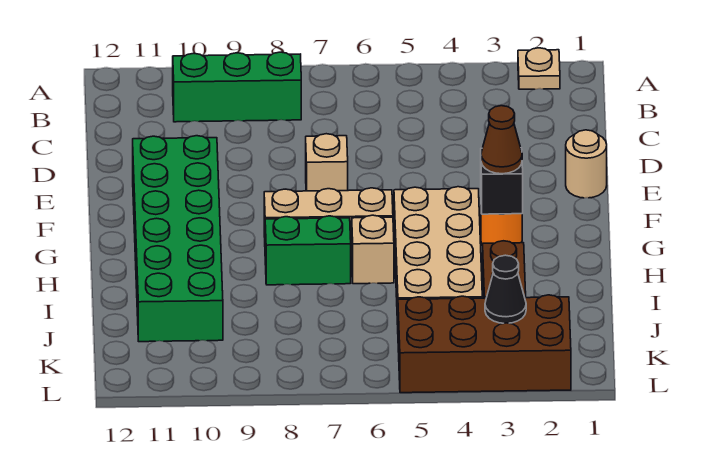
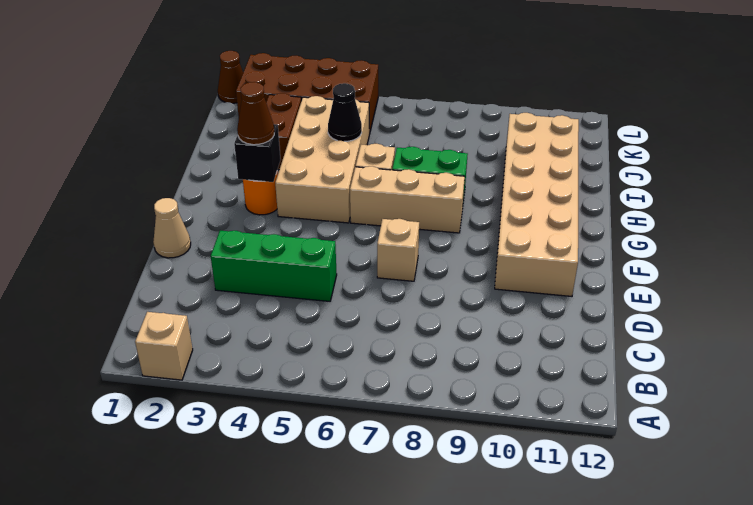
tan 1x1 plate [518,48,560,89] -> tan 1x1 brick [135,312,193,380]
green 1x3 brick [173,52,301,122] -> green 1x3 brick moved to [211,231,337,301]
tan 1x1 round brick [566,130,607,198] -> tan 1x1 cone [153,198,191,258]
green 2x6 brick [133,136,223,342] -> tan 2x6 brick [495,113,579,296]
black 1x1 cone [485,255,526,323] -> black 1x1 cone moved to [328,83,362,141]
none -> brown 1x1 cone [218,51,243,103]

